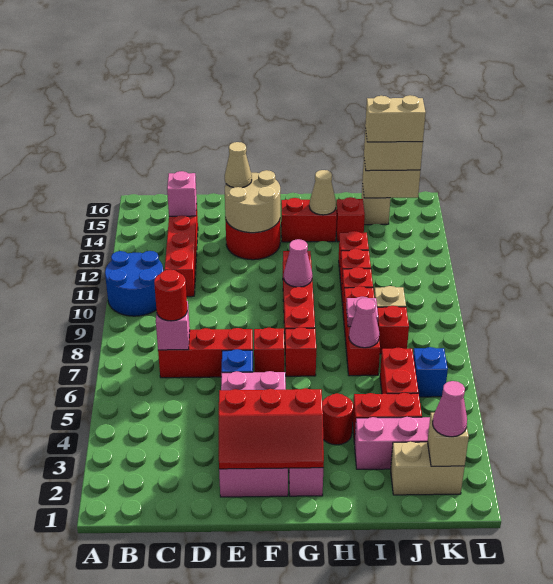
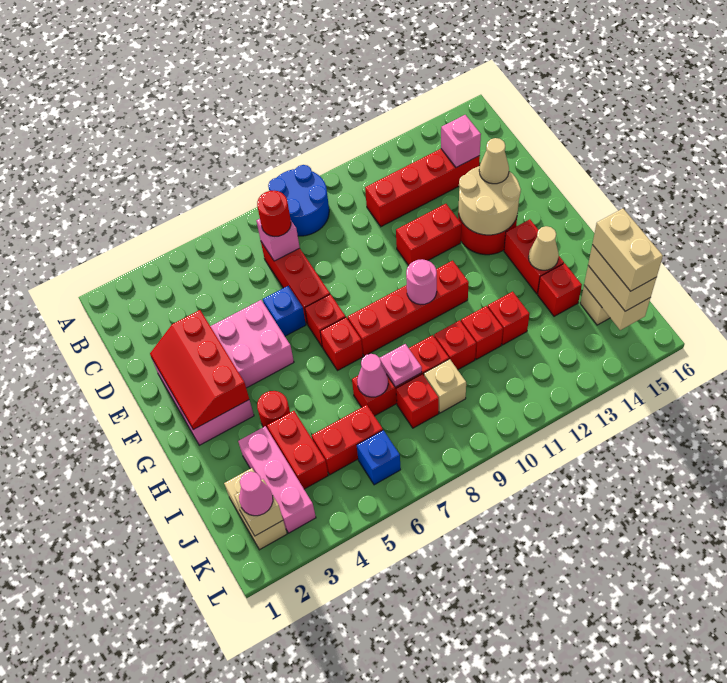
blue 2x2 round brick [105,251,163,316] -> blue 2x2 round brick moved to [268,165,329,236]
none -> red 1x2 brick [396,204,461,265]
pink 1x1 cone [284,239,312,287] -> pink 1x1 round brick [406,259,437,305]

